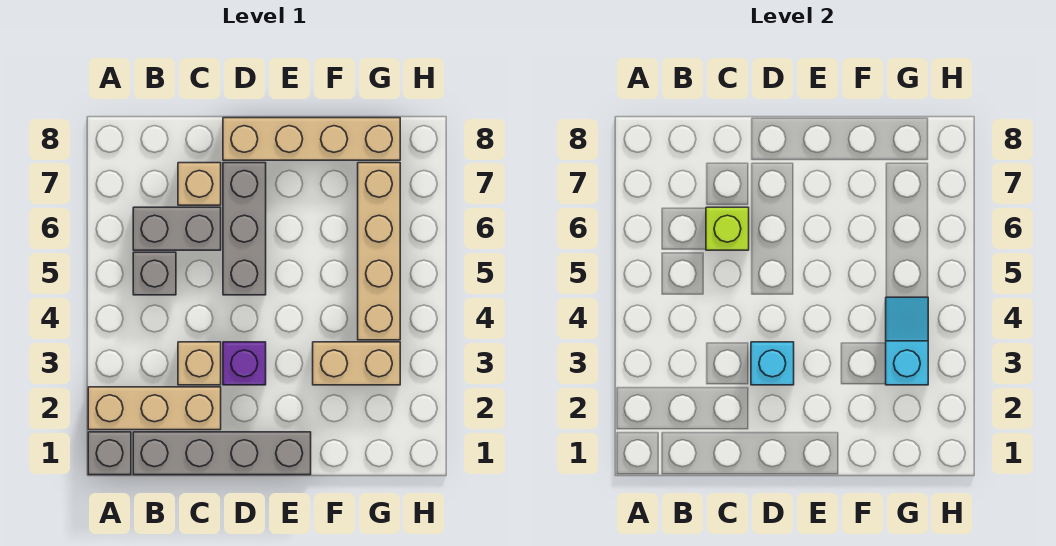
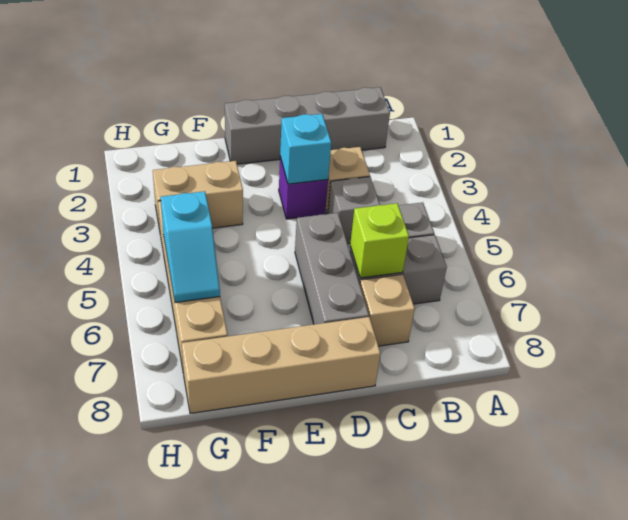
grey 1x1 brick [88,432,131,475] -> grey 1x1 brick moved to [328,177,380,244]
tan 1x3 brick [88,387,221,430] -> none
cyan 1x2 slope [886,297,928,385] -> cyan 1x2 slope moved to [161,191,220,302]

